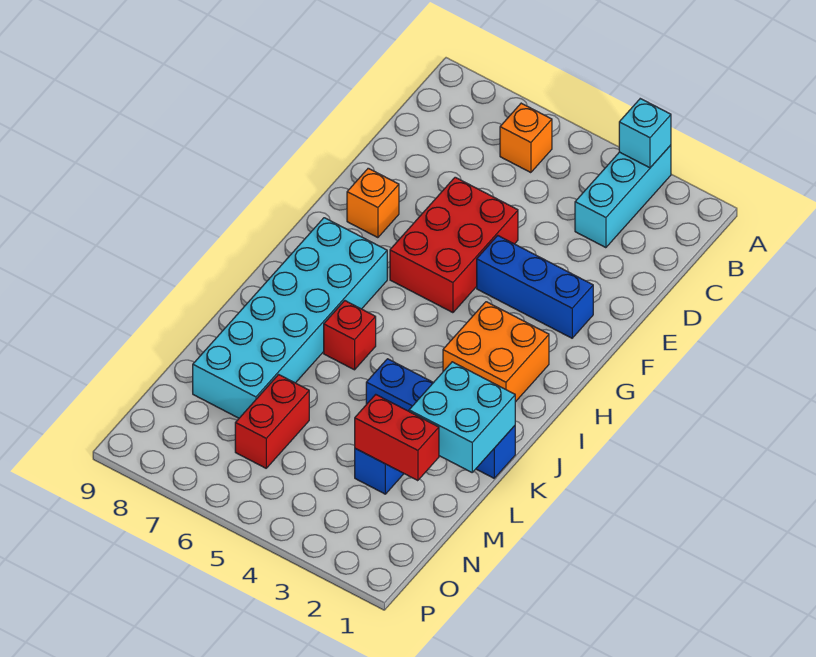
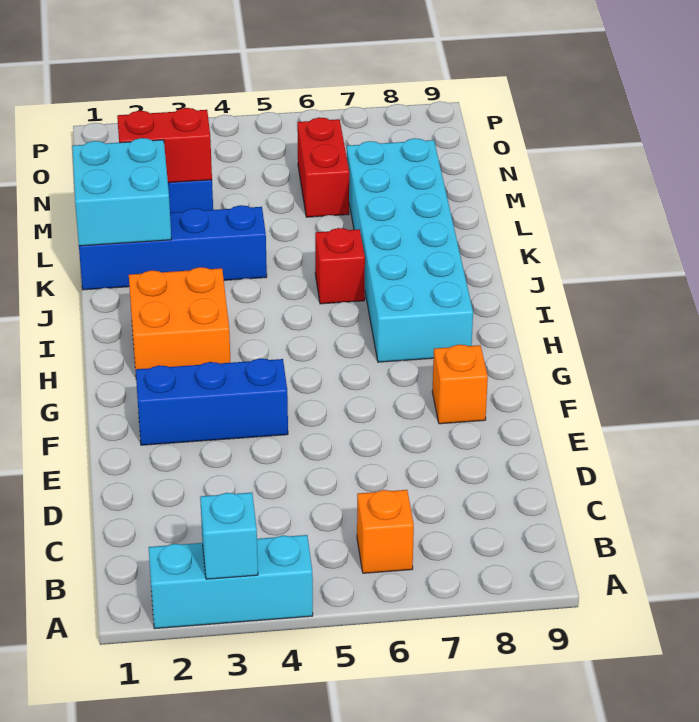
cyan 1x3 brick [575,145,671,248] -> cyan 1x3 brick turned to [149,535,313,629]
red 2x3 brick [390,177,518,313] -> none

